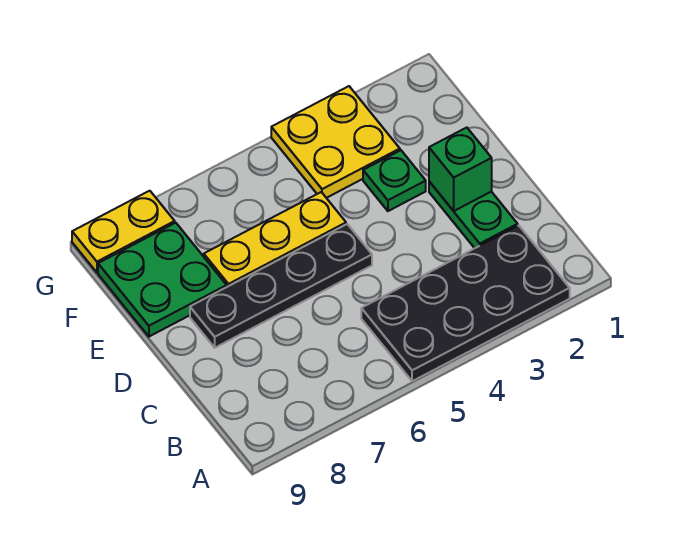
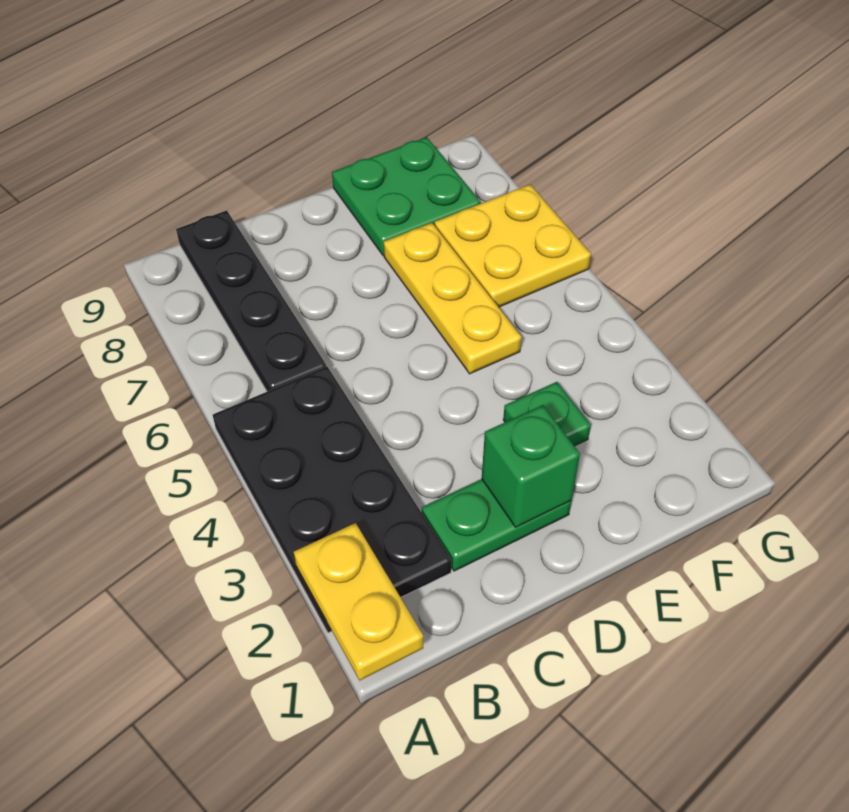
black 1x4 plate [190,224,372,348] -> black 1x4 plate moved to [176,210,326,391]
yellow 2x2 plate [271,86,400,198] -> yellow 2x2 plate moved to [435,185,591,307]
yellow 1x2 plate [72,191,175,272] -> yellow 1x2 plate moved to [294,523,423,680]

